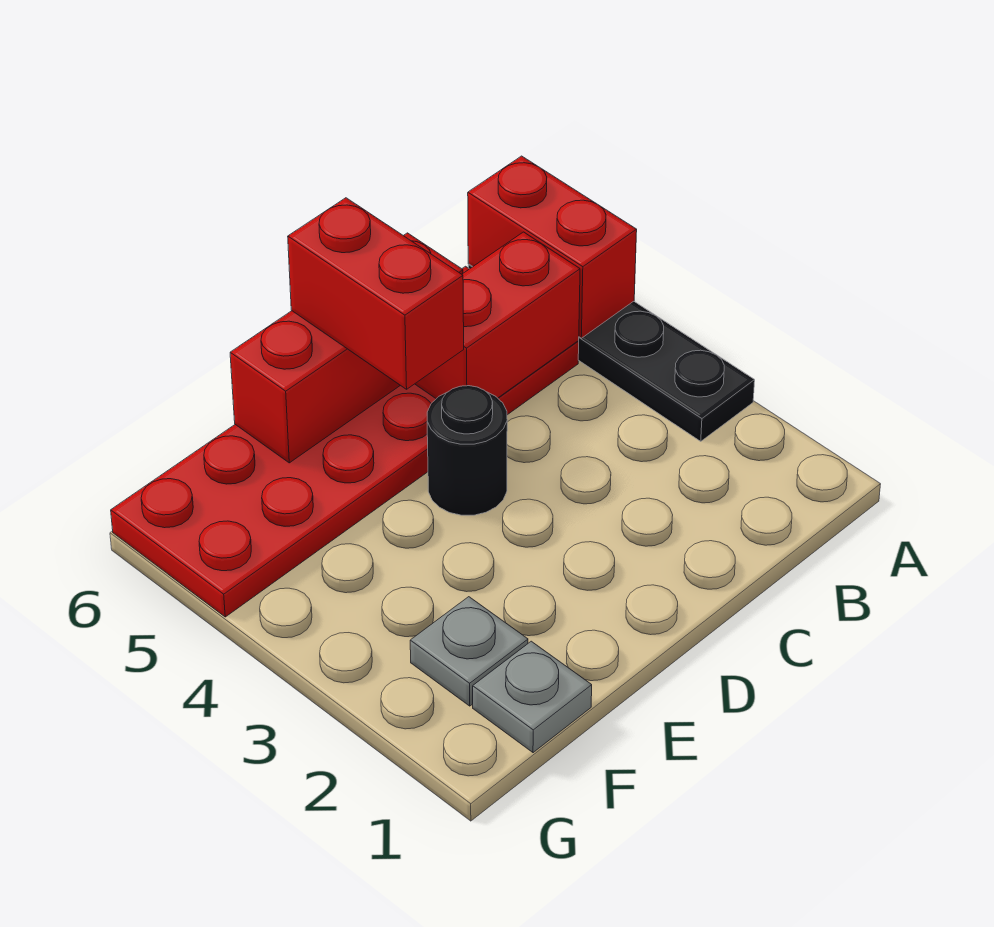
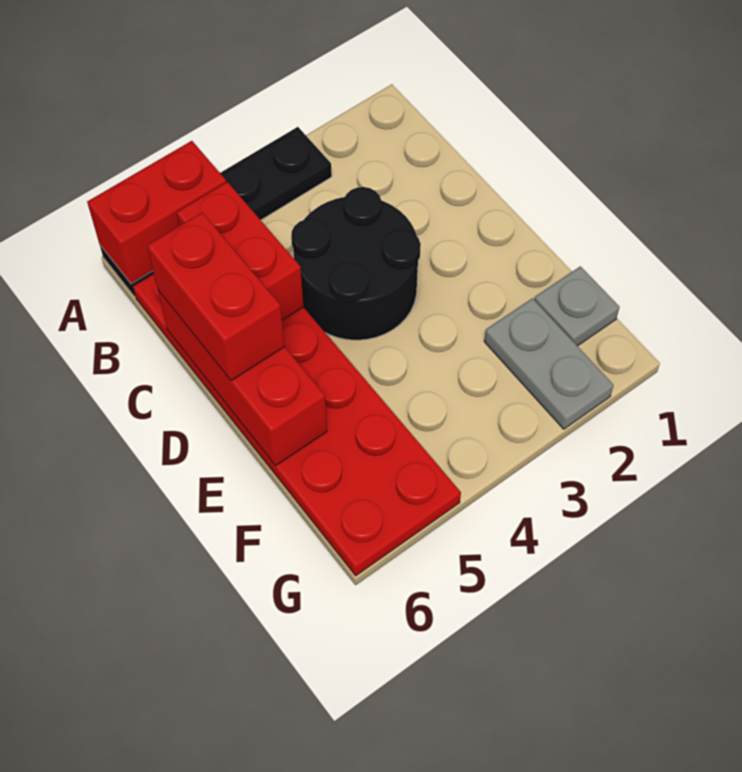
black 1x1 round brick [427,386,507,515] -> black 2x2 round brick [291,187,421,340]
red 1x2 brick [288,198,464,389] -> red 1x2 brick turned to [147,212,285,381]
grey 1x1 plate [410,597,528,706] -> grey 1x2 plate [484,298,614,429]

